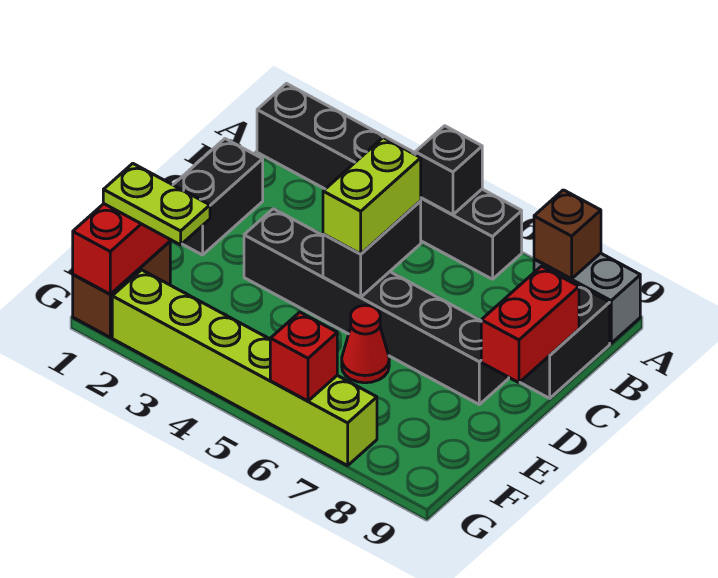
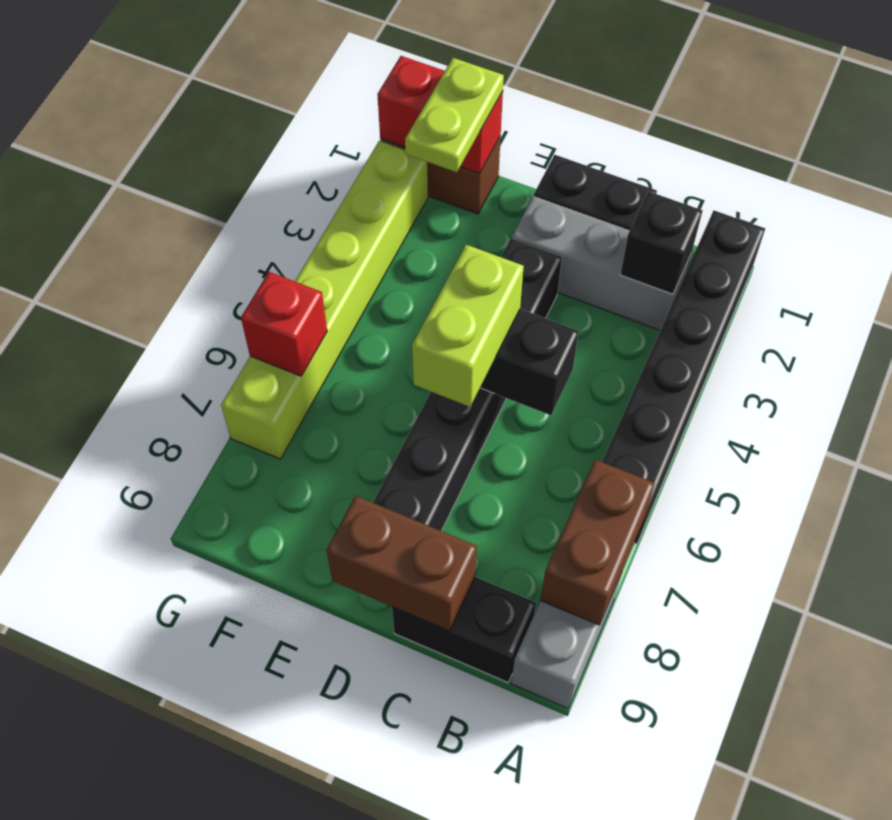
black 1x1 brick [415,126,482,215] -> black 1x1 brick moved to [620,191,703,294]
brown 1x1 brick [534,190,601,279] -> brown 1x2 brick [540,460,655,625]
none -> grey 1x3 brick [512,196,691,330]
lime 1x2 brick [323,138,421,254] -> lime 1x2 brick turned to [412,245,524,407]
red 1x2 brick [481,266,579,383] -> brown 1x2 brick [327,496,477,631]
red 1x1 cone [342,305,389,383] -> none

